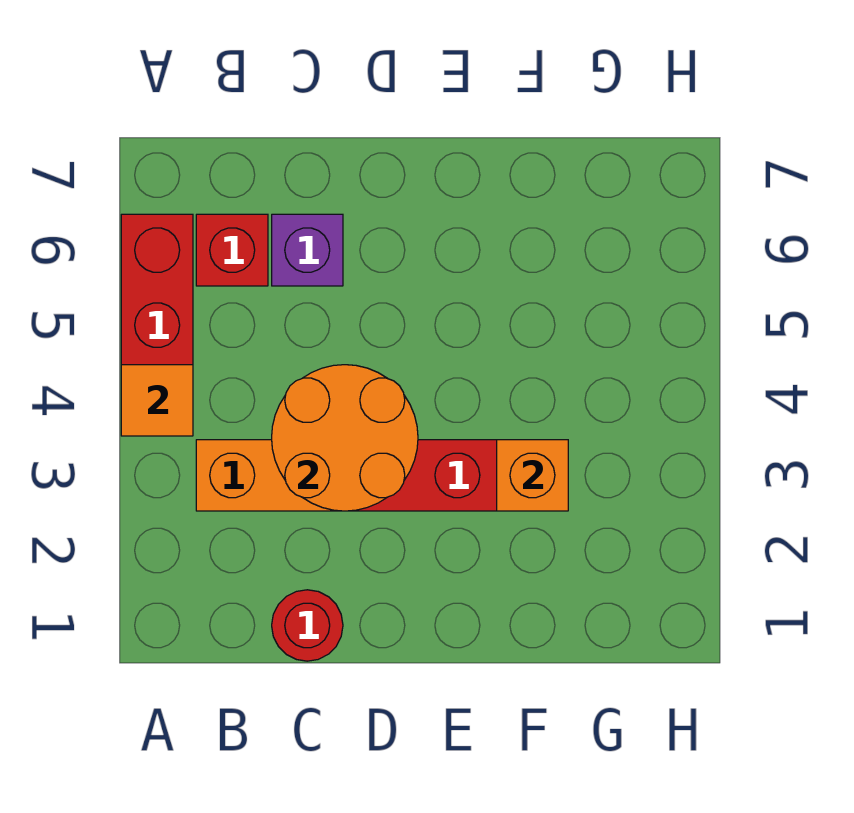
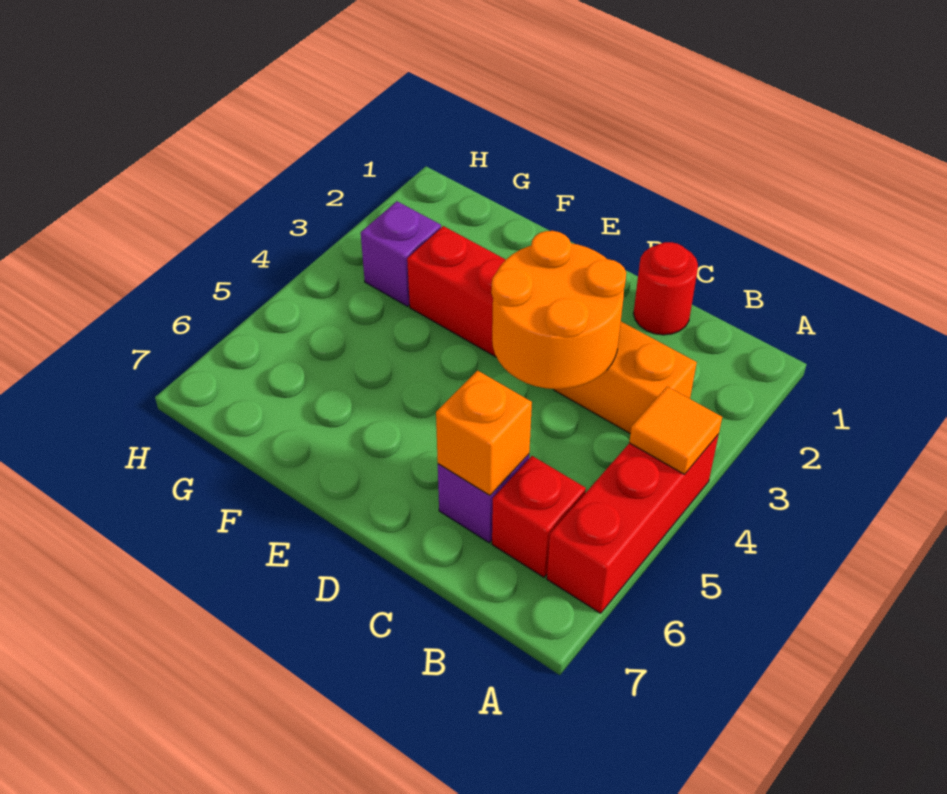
orange 1x1 brick [497,440,568,511] -> orange 1x1 brick moved to [436,371,532,495]
none -> purple 1x1 brick [361,201,441,306]

